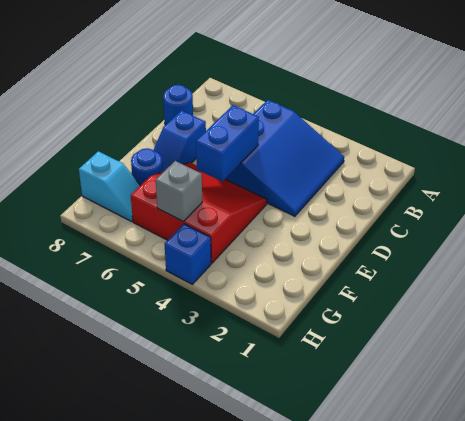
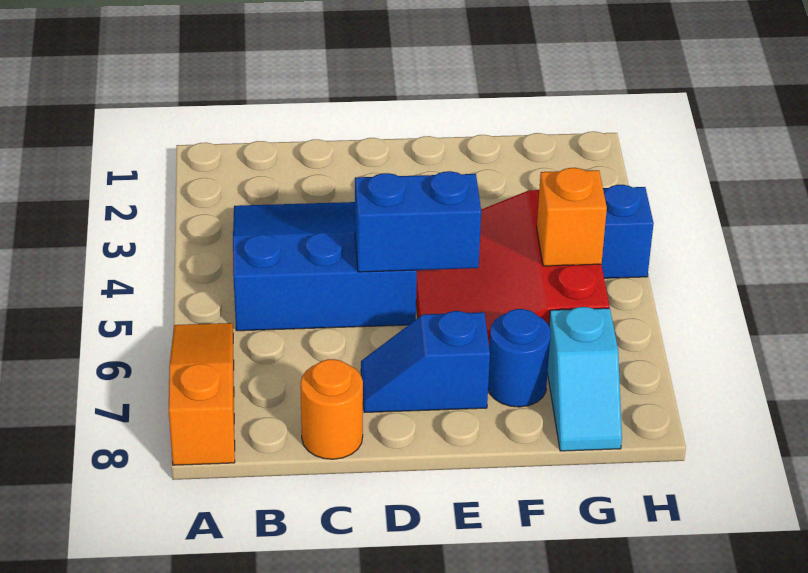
none -> orange 1x3 slope [169,323,235,465]
blue 1x1 round brick [163,85,193,125] -> orange 1x1 round brick [301,359,363,459]
blue 1x2 slope [153,111,206,171] -> blue 1x2 slope turned to [361,311,490,412]
grey 1x1 brick [156,161,202,222] -> orange 1x1 brick [537,168,607,266]
cyan 1x2 slope [79,151,140,222] -> cyan 1x2 slope turned to [548,307,622,451]

